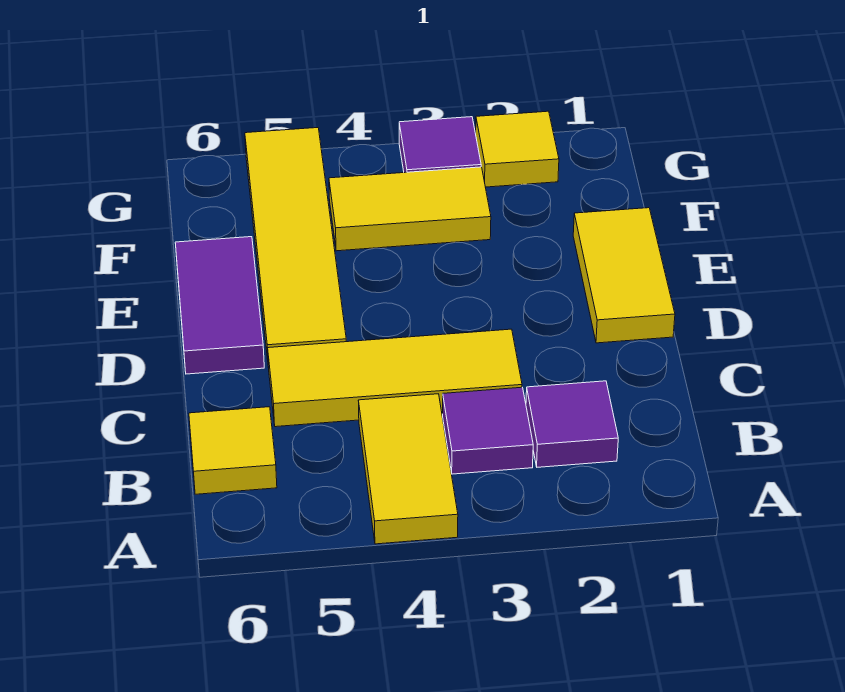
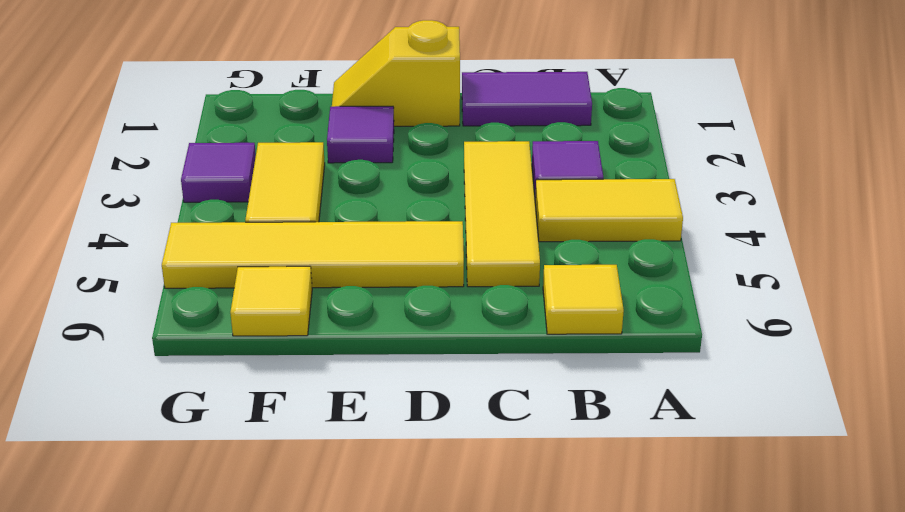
purple 1x1 tile [526,381,618,467] -> purple 1x1 tile moved to [327,106,394,163]
yellow 1x2 tile [573,208,675,343] -> yellow 1x2 slope [332,20,460,126]
purple 1x2 tile [175,237,264,374] -> purple 1x2 tile moved to [462,72,592,126]
yellow 1x1 tile [476,111,559,187] -> yellow 1x1 tile moved to [230,266,312,336]

